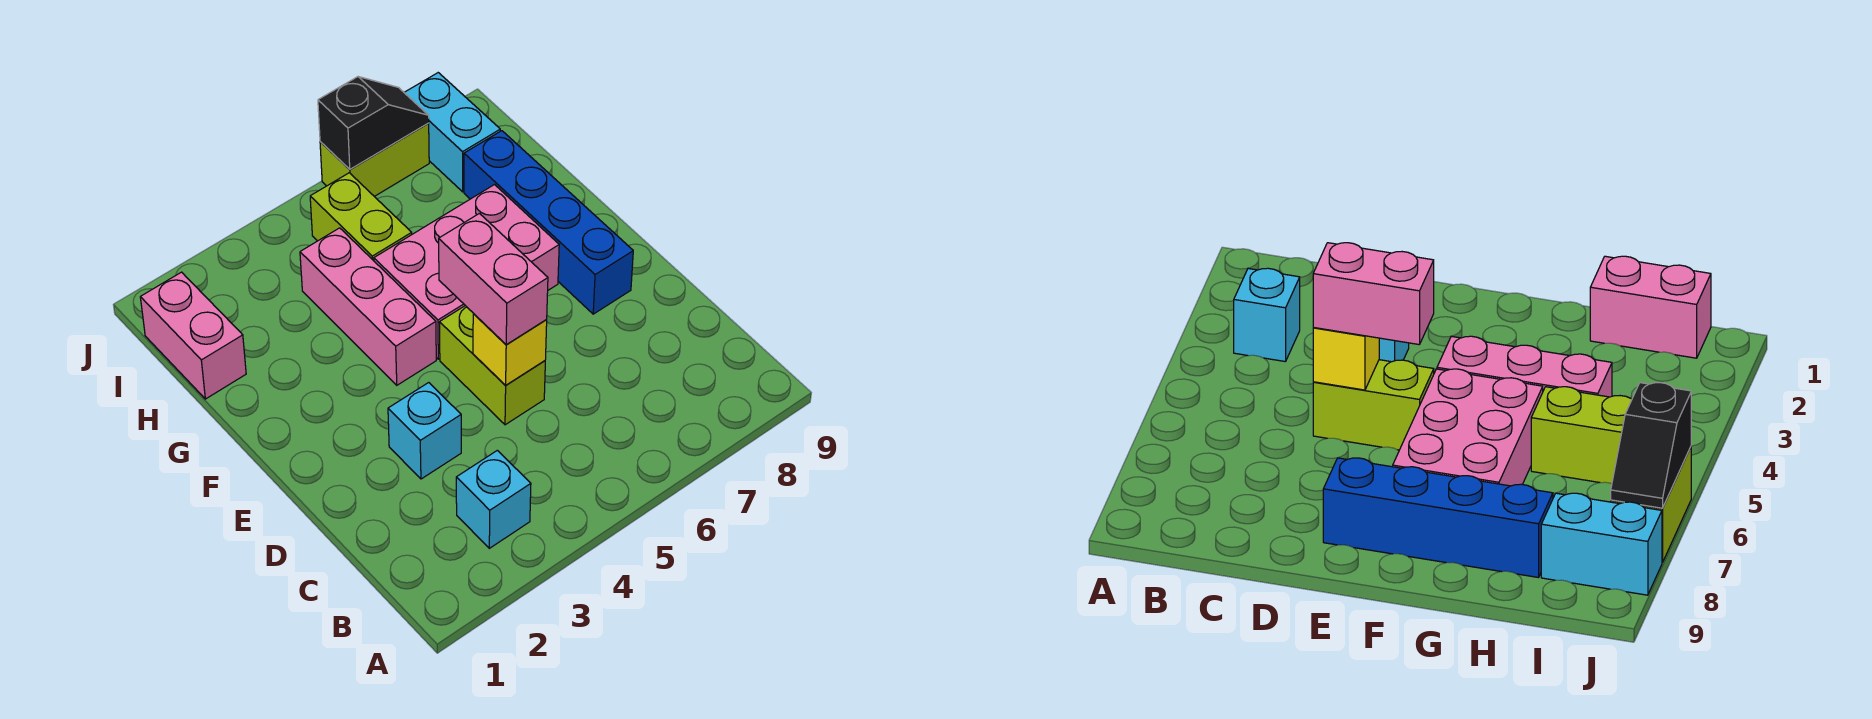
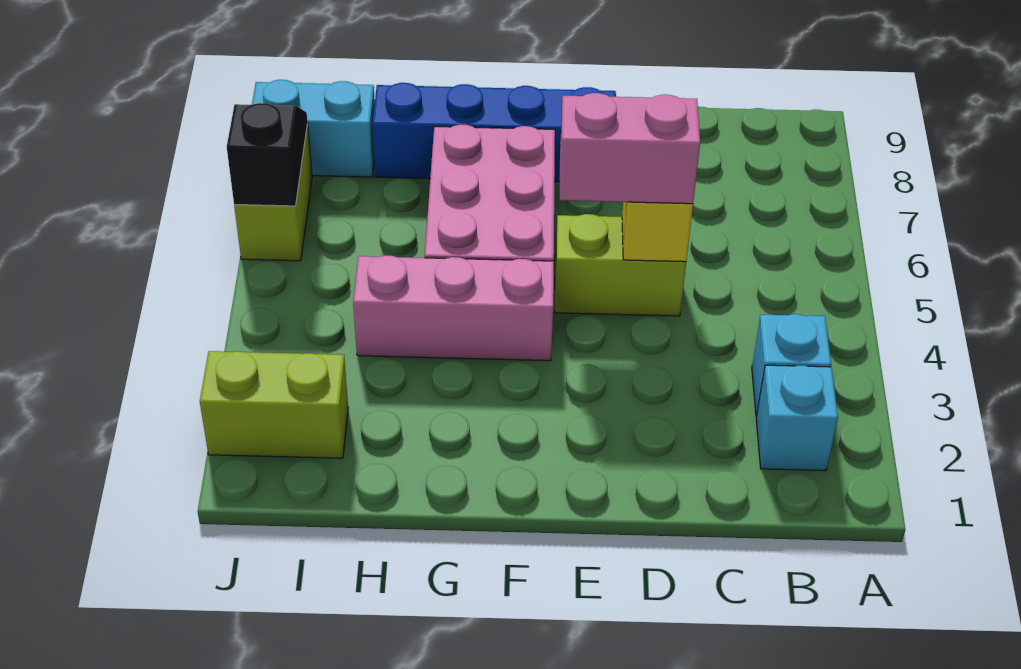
cyan 1x1 brick [388,383,461,479] -> cyan 1x1 brick moved to [756,365,838,471]
pink 1x2 brick [140,272,246,399] -> none
lime 1x2 brick [310,173,412,261] -> lime 1x2 brick moved to [200,351,348,458]

